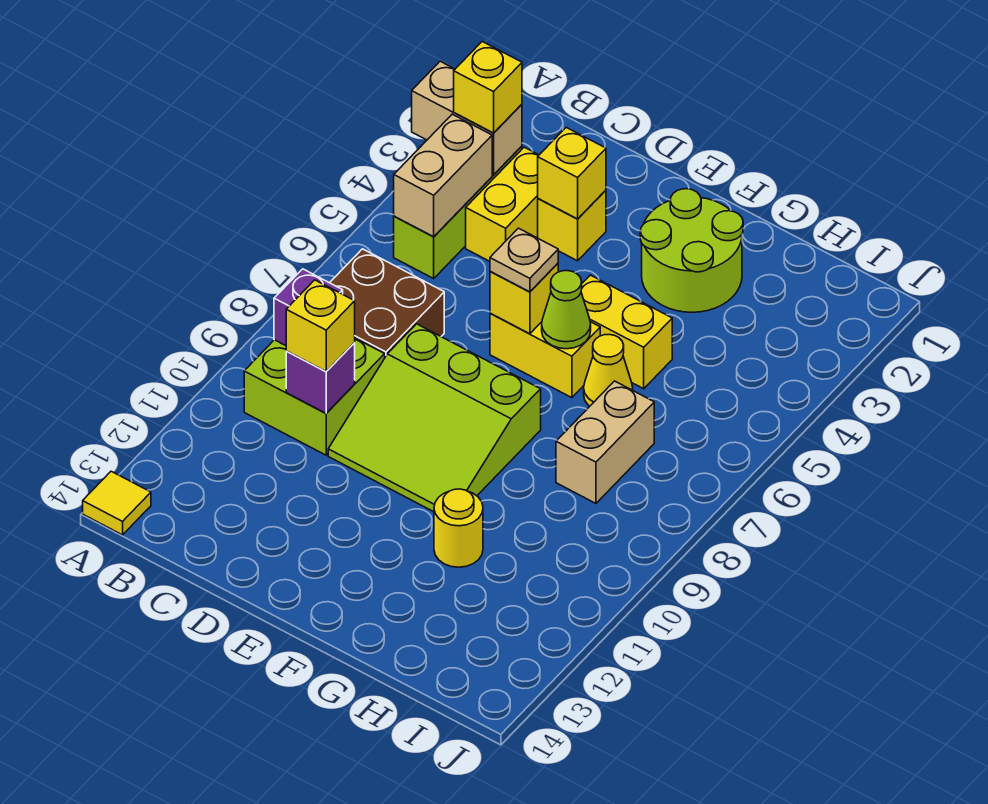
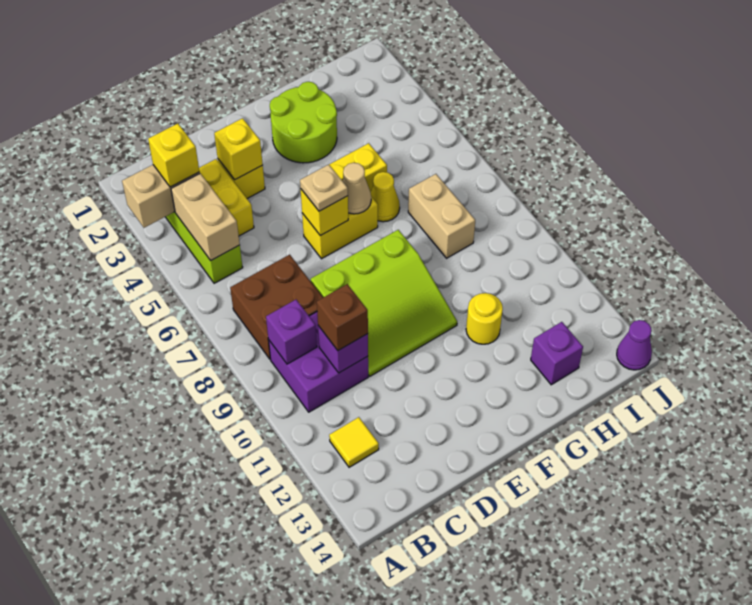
yellow 1x1 tile [83,471,151,535] -> yellow 1x1 tile moved to [329,417,379,467]
lime 2x2 brick [244,338,385,455] -> purple 2x2 brick [268,312,368,412]
yellow 1x1 brick [286,280,355,371] -> brown 1x1 brick [317,284,368,350]
lime 1x1 cone [542,271,591,349] -> tan 1x1 cone [343,163,371,214]
none -> purple 1x1 brick [531,322,583,385]
none -> purple 1x1 cone [617,320,652,370]

